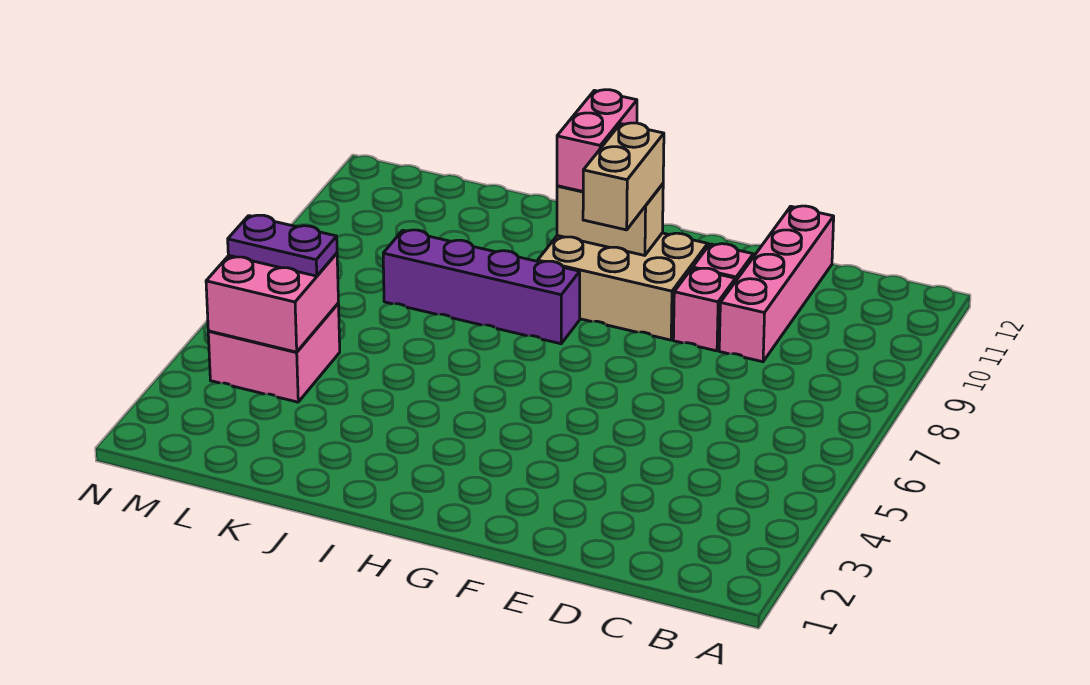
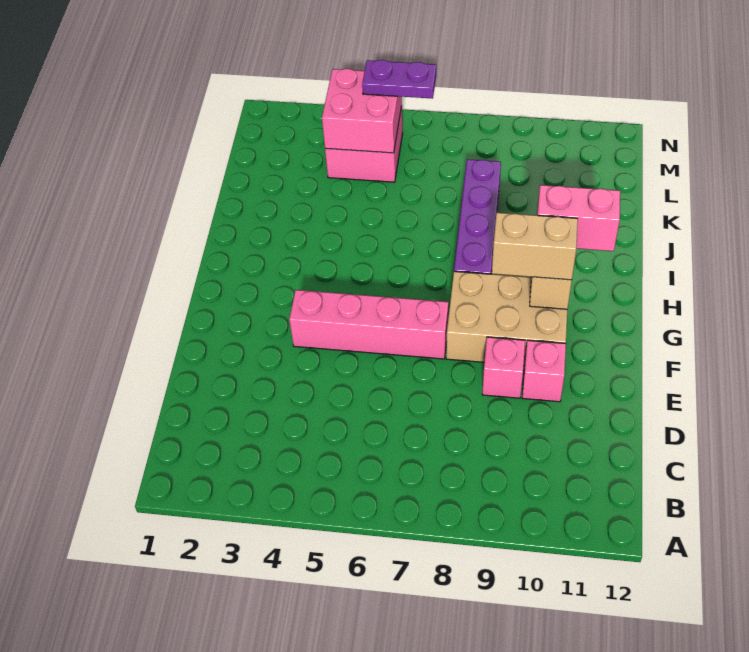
pink 1x4 brick [719,206,834,362] -> pink 1x4 brick moved to [289,290,448,359]
tan 2x3 brick [538,233,708,340] -> tan 2x3 brick turned to [446,271,567,365]
purple 1x2 plate [228,215,337,276] -> purple 1x2 plate turned to [362,60,436,99]

